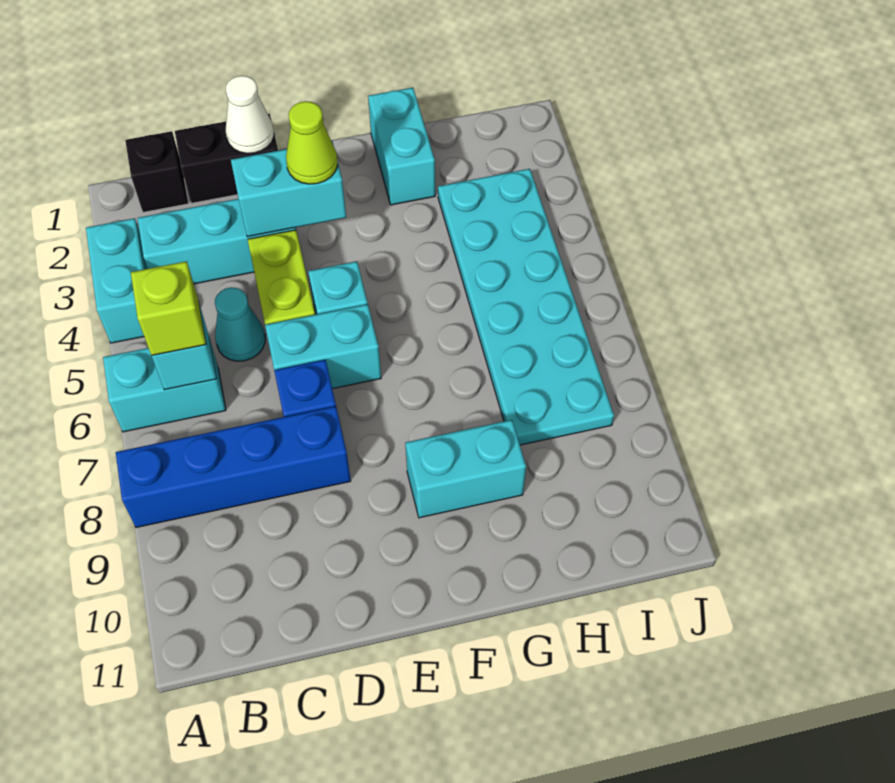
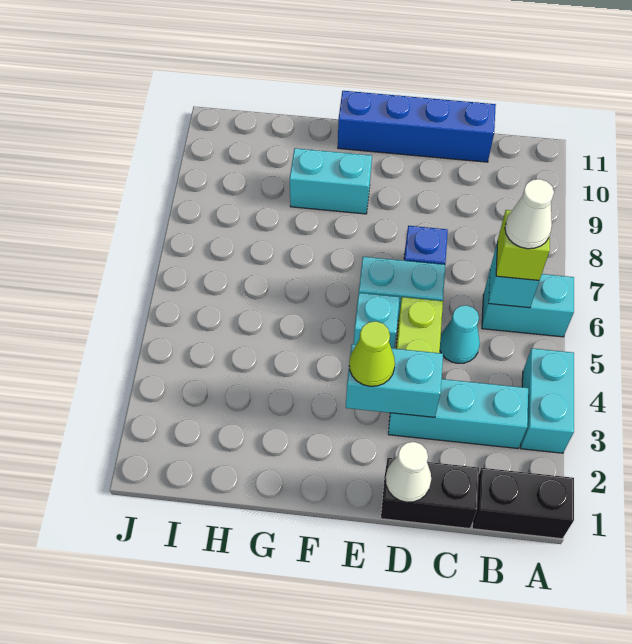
blue 1x4 brick [116,406,351,527] -> blue 1x4 brick moved to [338,91,496,162]
black 1x1 brick [125,131,189,212] -> black 1x2 brick [472,468,574,539]
none -> white 1x1 cone [505,179,554,249]
cyan 1x2 brick [368,88,435,205] -> none
cyan 2x6 plate [438,169,614,445] -> none

